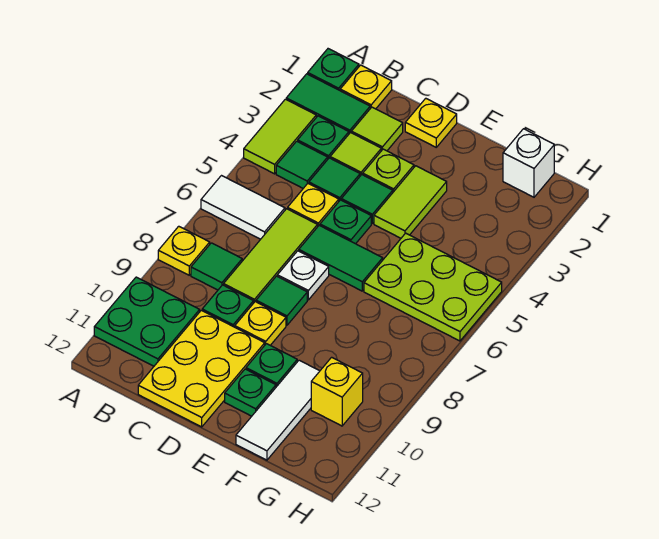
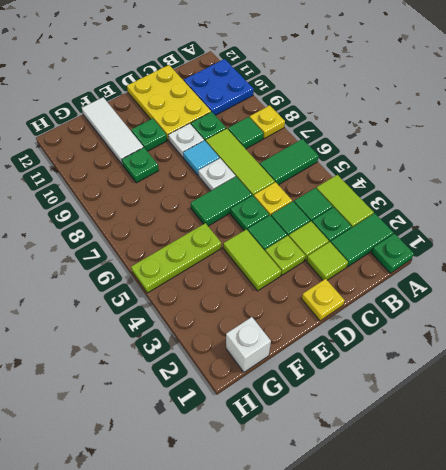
white 1x2 tile [201,176,285,239] -> green 1x2 tile [260,139,319,185]
green 2x2 plate [94,277,200,366] -> blue 2x2 plate [184,59,254,115]
yellow 1x1 plate [340,65,392,109] -> none
green 1x1 tile [256,276,307,325] -> cyan 1x1 tile [183,141,219,175]
yellow 1x1 plate [235,302,286,345] -> white 1x1 plate [168,123,204,157]
green 1x1 plate [225,369,276,416] -> green 1x1 plate moved to [122,148,159,183]
lime 2x3 plate [364,233,502,341] -> lime 1x3 plate [131,223,221,293]
yellow 1x1 brick [311,357,363,426] -> none

